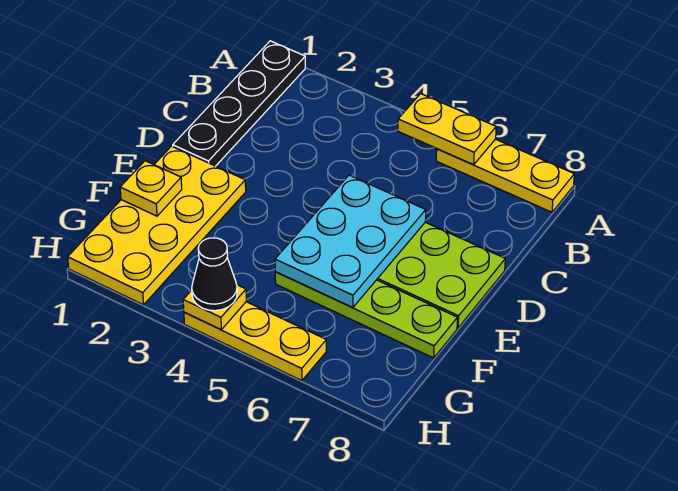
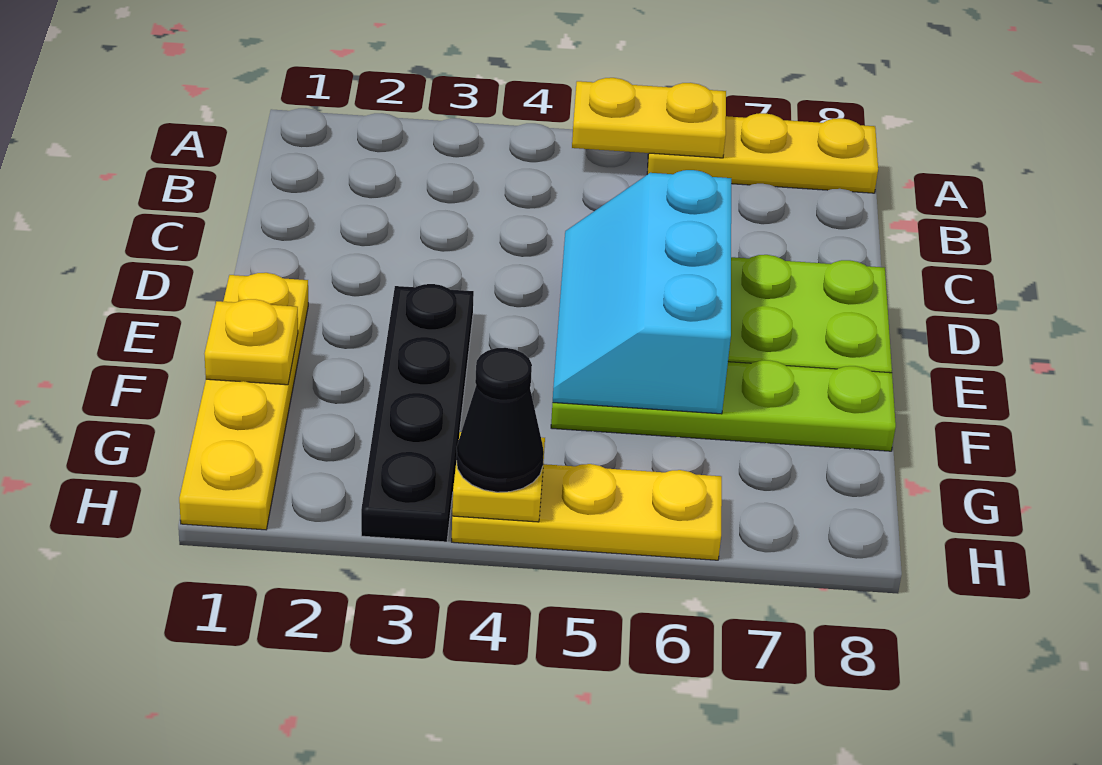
black 1x4 plate [173,41,305,166] -> black 1x4 plate moved to [361,284,474,542]
cyan 2x3 plate [275,175,426,307] -> cyan 2x3 slope [553,170,731,414]
yellow 2x4 plate [68,146,246,305] -> yellow 1x4 plate [179,273,308,530]

